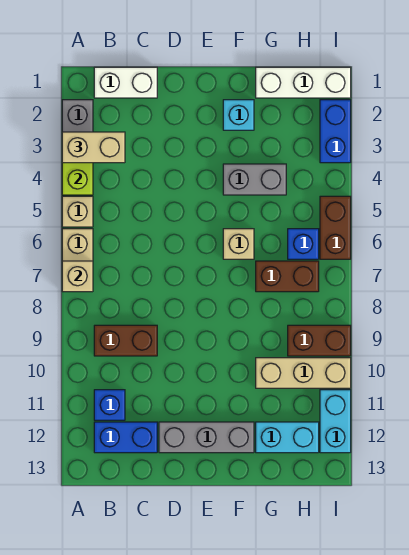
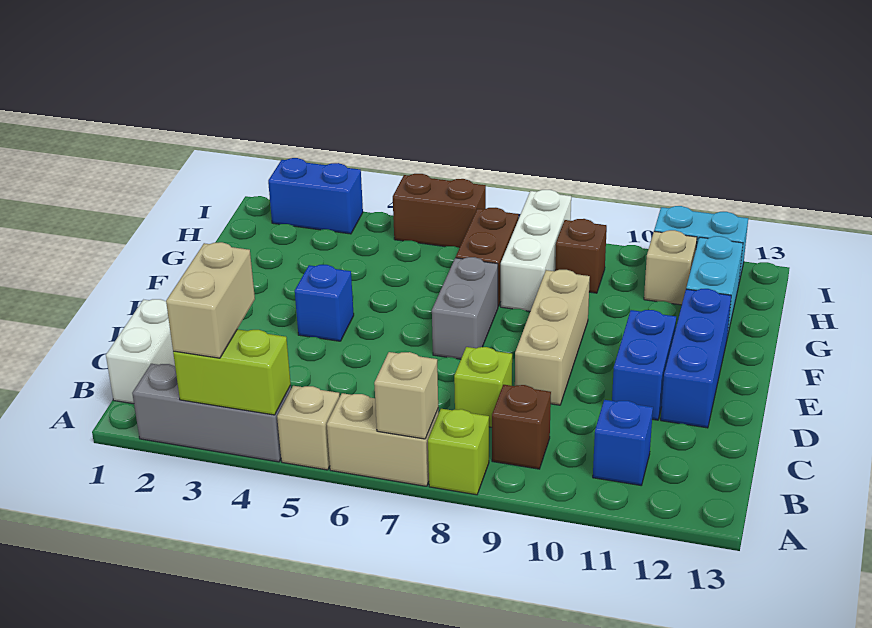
none -> lime 1x1 brick [428,409,489,495]
brown 1x2 brick [94,325,157,356] -> brown 1x1 brick [492,385,551,469]
blue 1x2 brick [94,422,157,453] -> blue 1x2 brick moved to [612,310,676,420]
none -> lime 1x1 brick [454,347,512,427]
grey 1x3 brick [159,422,254,453] -> blue 1x3 brick [661,289,731,428]
cyan 1x1 brick [223,100,254,130] -> none
grey 1x2 brick [223,164,286,195] -> grey 1x2 brick moved to [432,257,498,359]
tan 1x1 brick [223,229,254,259] -> tan 1x1 brick moved to [644,230,697,305]
white 1x3 brick [256,67,351,98] -> white 1x3 brick moved to [501,190,571,311]
tan 1x3 brick [256,358,351,388] -> tan 1x3 brick moved to [515,270,590,405]
blue 1x1 brick [288,229,319,259] -> blue 1x1 brick moved to [295,265,354,341]
brown 1x2 brick [288,325,351,356] -> brown 1x1 brick [555,219,607,293]

